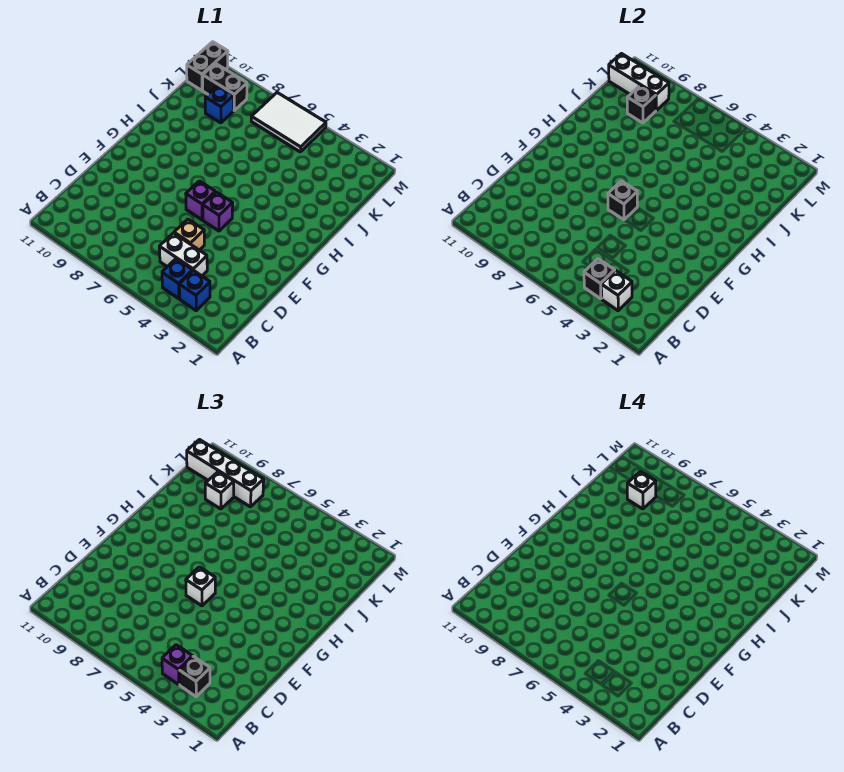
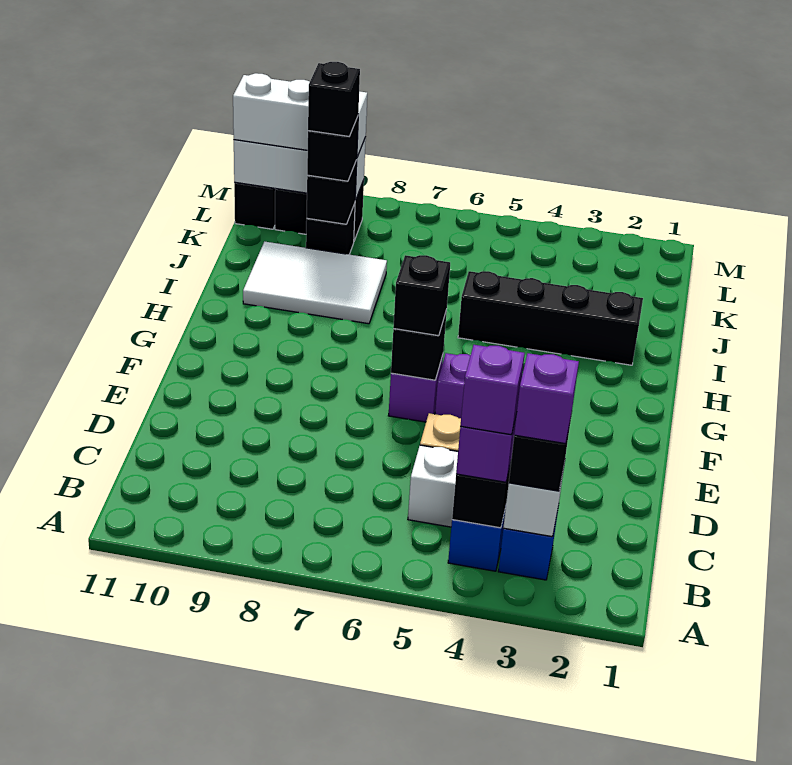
none -> purple 1x1 brick [514,353,579,444]
none -> purple 1x1 brick [461,345,525,435]
white 1x1 brick [186,567,215,606] -> black 1x1 brick [393,255,450,336]
none -> black 1x4 brick [458,271,643,365]
blue 1x1 brick [205,86,234,123] -> black 1x1 brick [306,204,355,254]
white 1x1 brick [205,472,234,509] -> black 1x1 brick [307,117,358,181]
white 1x1 brick [627,472,656,509] -> black 1x1 brick [308,62,360,136]
white 2x3 tile [251,93,326,152] -> white 2x3 tile moved to [243,242,387,324]
white 1x4 brick [187,440,264,507] -> white 1x3 brick [233,73,367,157]

